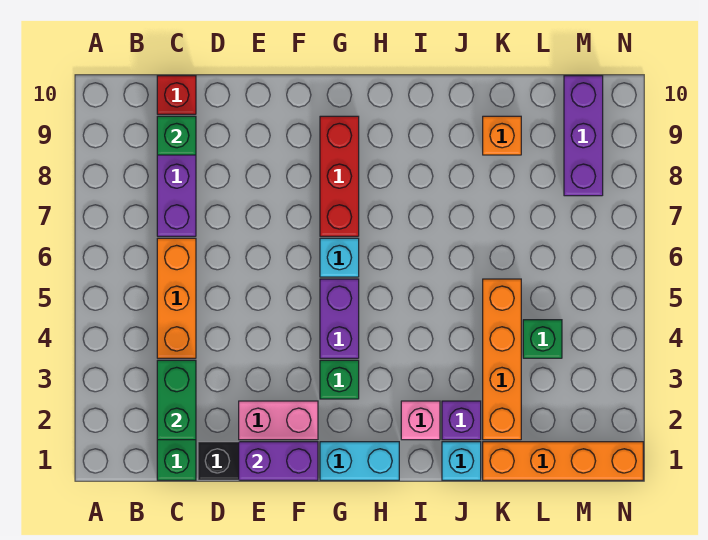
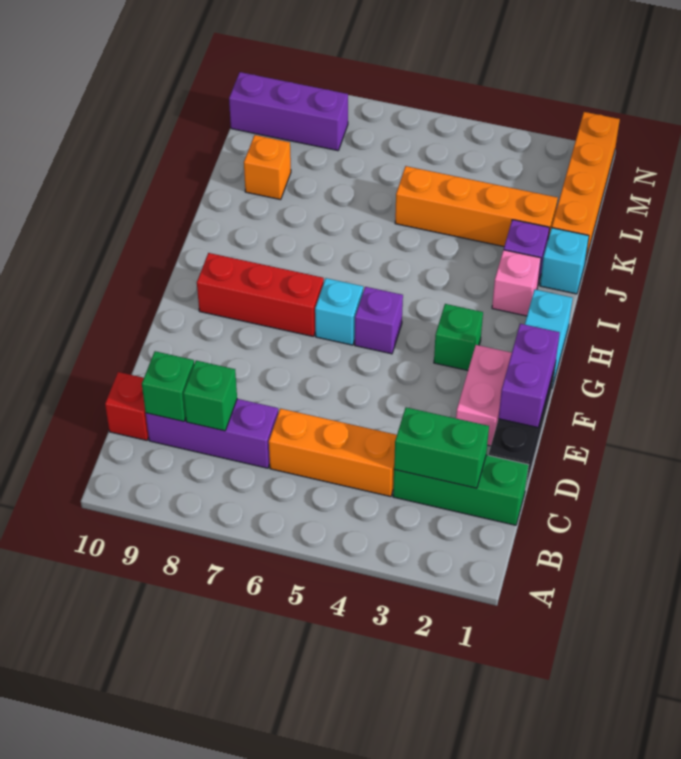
purple 1x2 brick [320,279,359,358] -> purple 1x1 brick [355,287,403,354]
green 1x1 brick [523,320,562,358] -> green 1x1 brick moved to [183,361,237,431]

